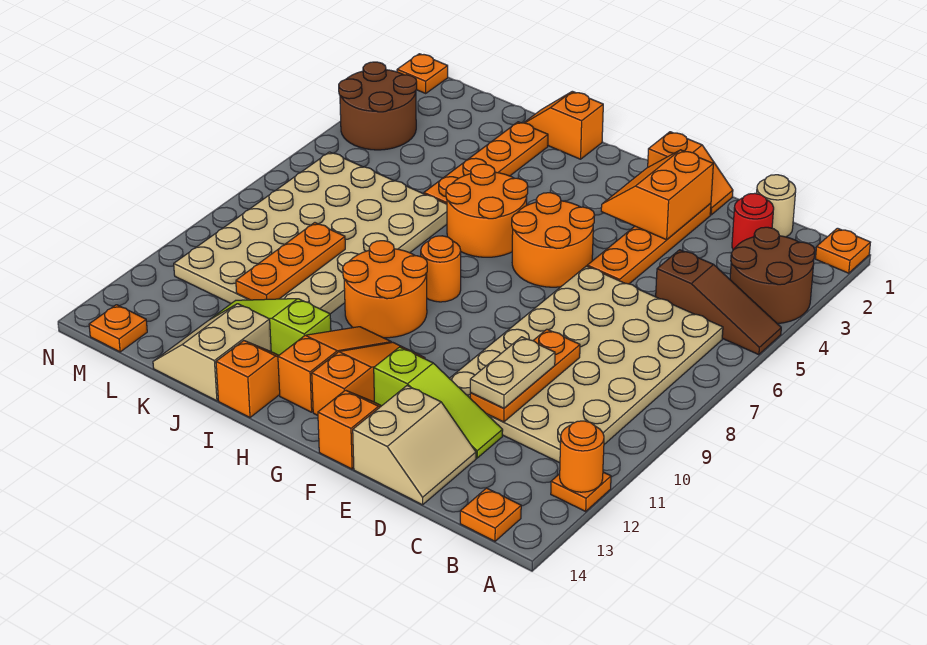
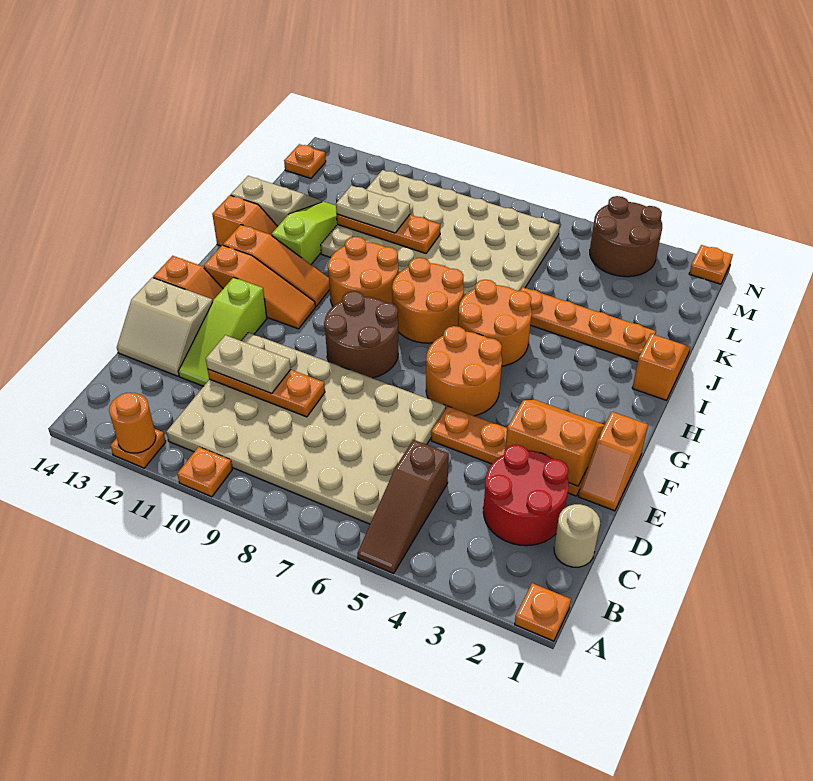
brown 2x2 round brick [730,227,815,324] -> brown 2x2 round brick moved to [324,291,398,378]
orange 1x1 plate [460,488,521,541] -> orange 1x1 plate moved to [177,447,233,497]
red 1x1 round brick [732,193,774,250] -> red 2x2 round brick [483,445,569,546]
orange 1x1 round brick [421,236,461,302] -> orange 2x2 round brick [392,258,464,343]
none -> tan 1x2 plate [336,185,410,233]

